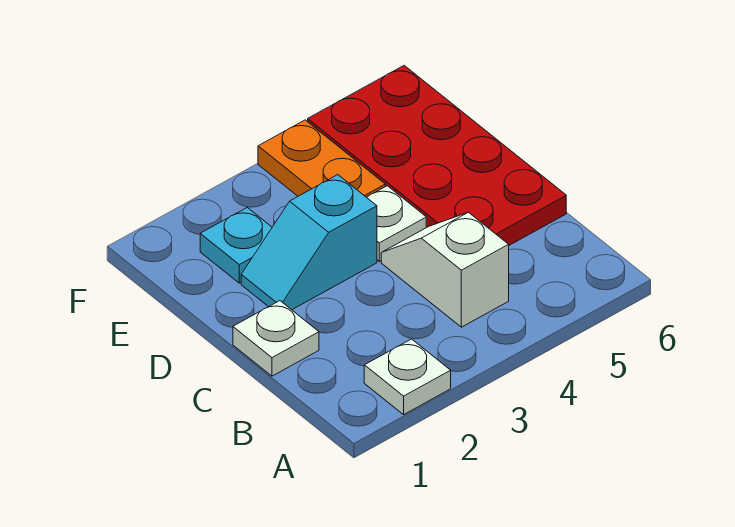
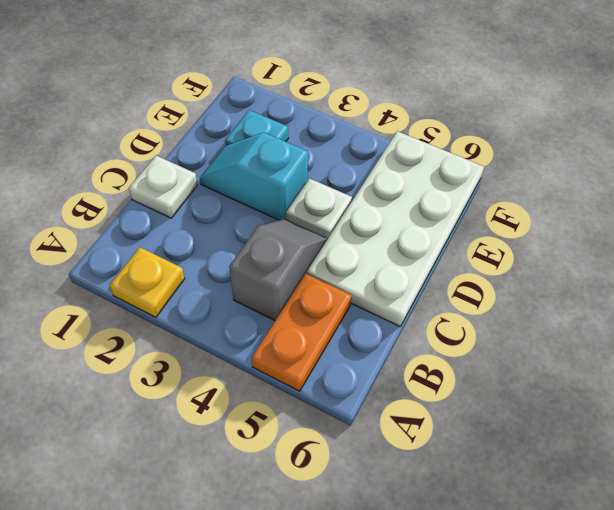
white 1x1 plate [364,339,451,415] -> yellow 1x1 plate [110,247,185,317]
white 1x2 slope [381,212,509,327] -> grey 1x2 slope [229,219,328,320]
red 2x4 plate [308,66,566,245] -> white 2x4 plate [307,131,484,326]
orange 1x2 plate [258,120,385,197] -> orange 1x2 plate moved to [252,274,352,391]

